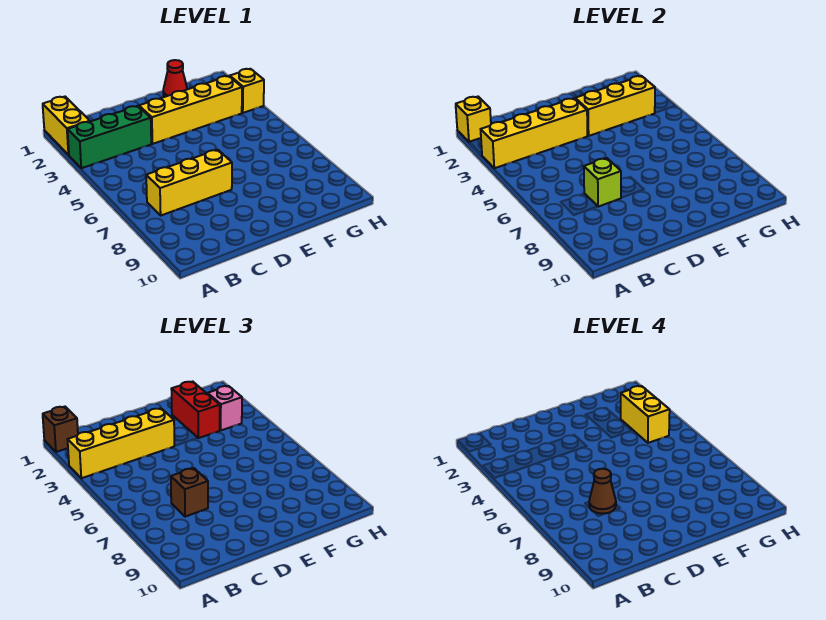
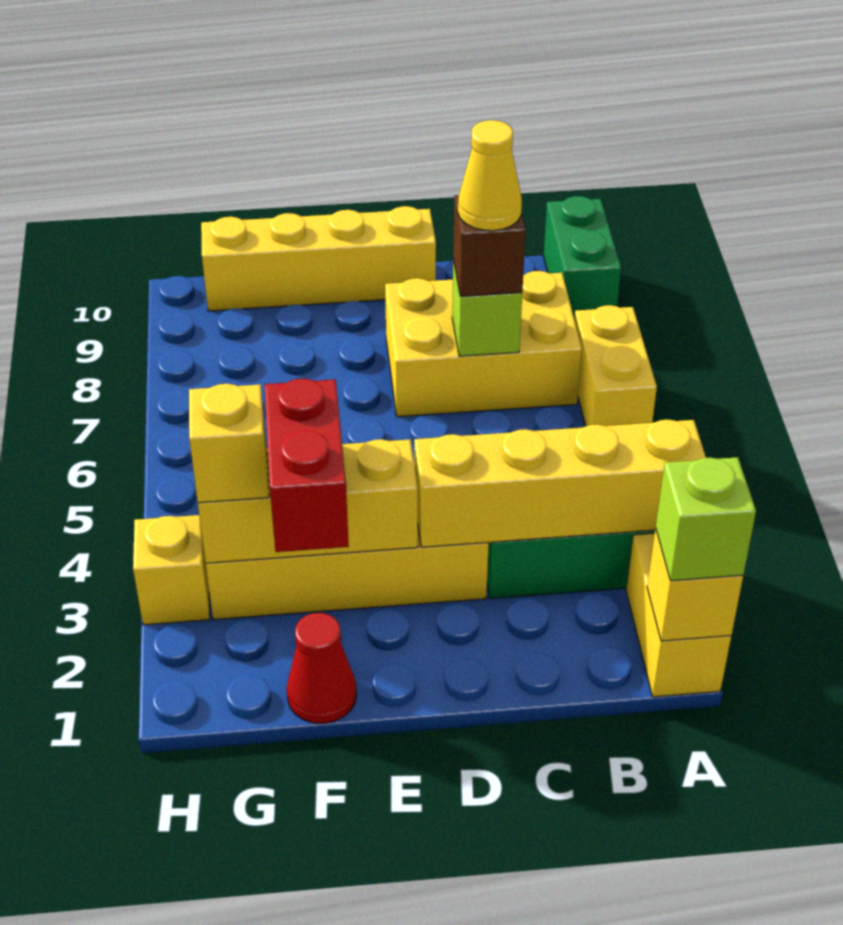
brown 1x1 brick [43,407,78,452] -> lime 1x1 brick [656,457,756,581]
yellow 1x4 brick [68,408,174,478] -> yellow 1x4 brick moved to [201,206,436,311]
none -> green 1x2 brick [544,196,621,318]
yellow 1x3 brick [146,150,232,215] -> yellow 2x3 brick [385,271,582,417]
brown 1x1 cone [589,469,616,514] -> yellow 1x1 cone [458,120,522,231]
pink 1x1 brick [208,386,242,430] -> yellow 1x1 brick [189,384,269,503]
yellow 1x2 brick [621,386,670,443] -> yellow 1x2 brick moved to [574,305,657,426]

